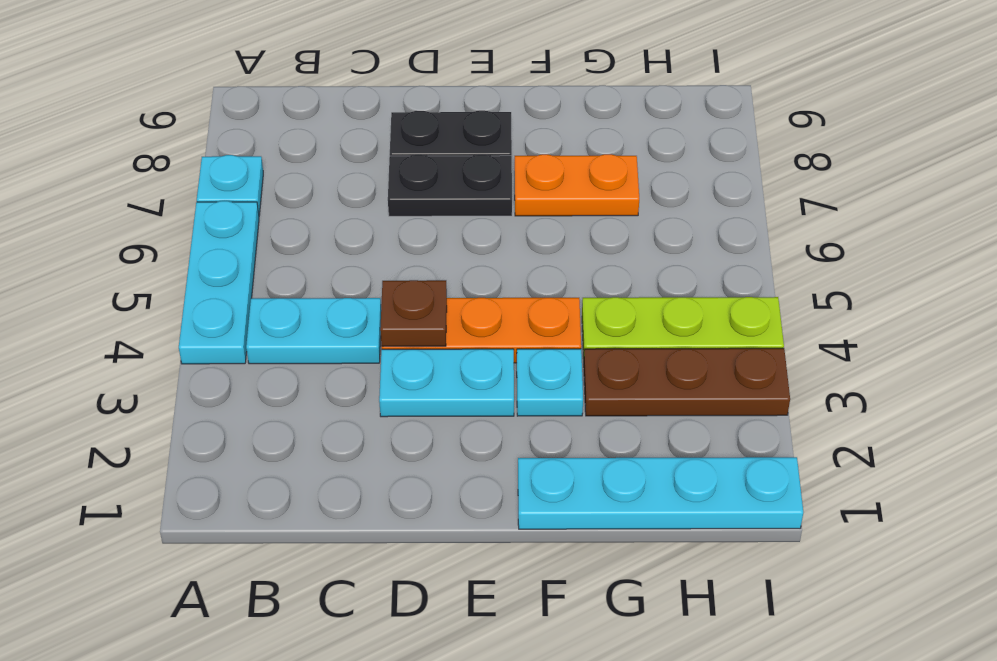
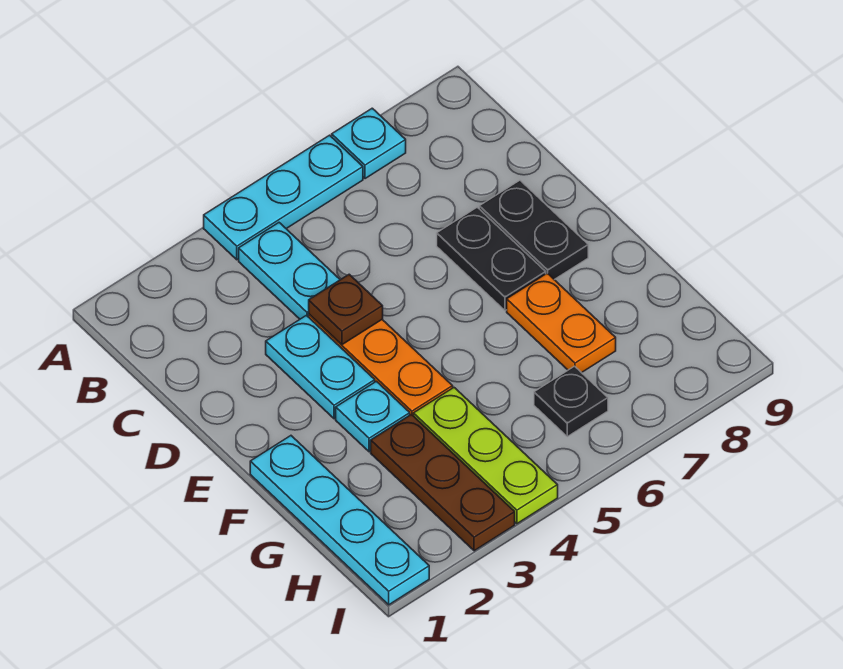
none -> black 1x1 plate [534,366,608,437]

